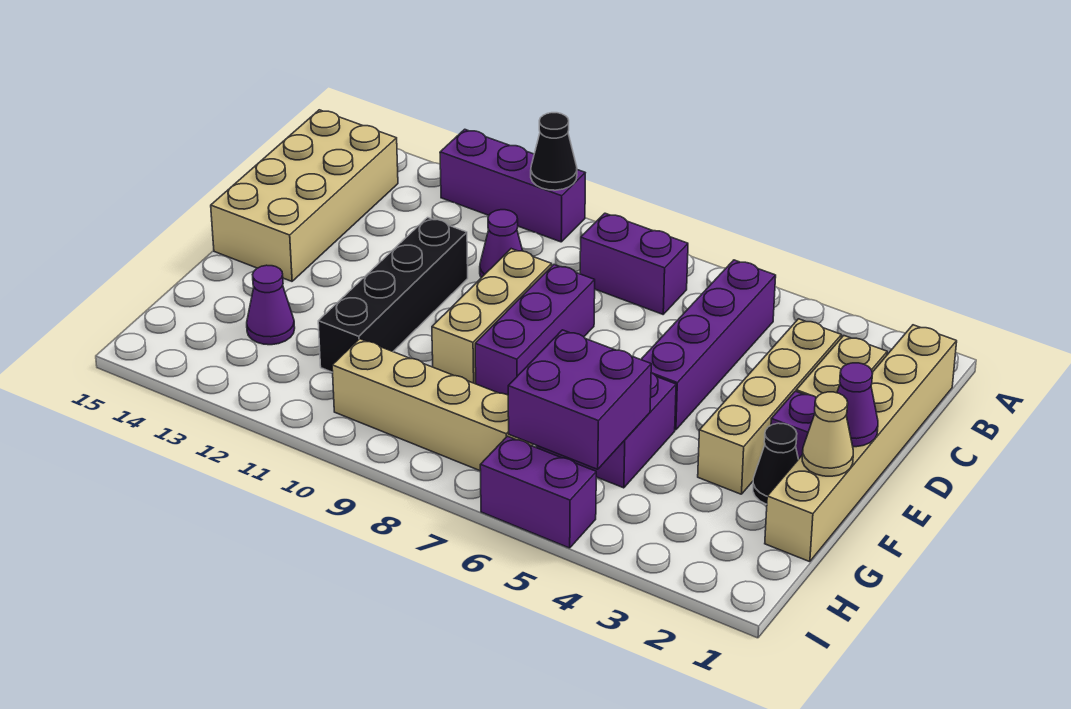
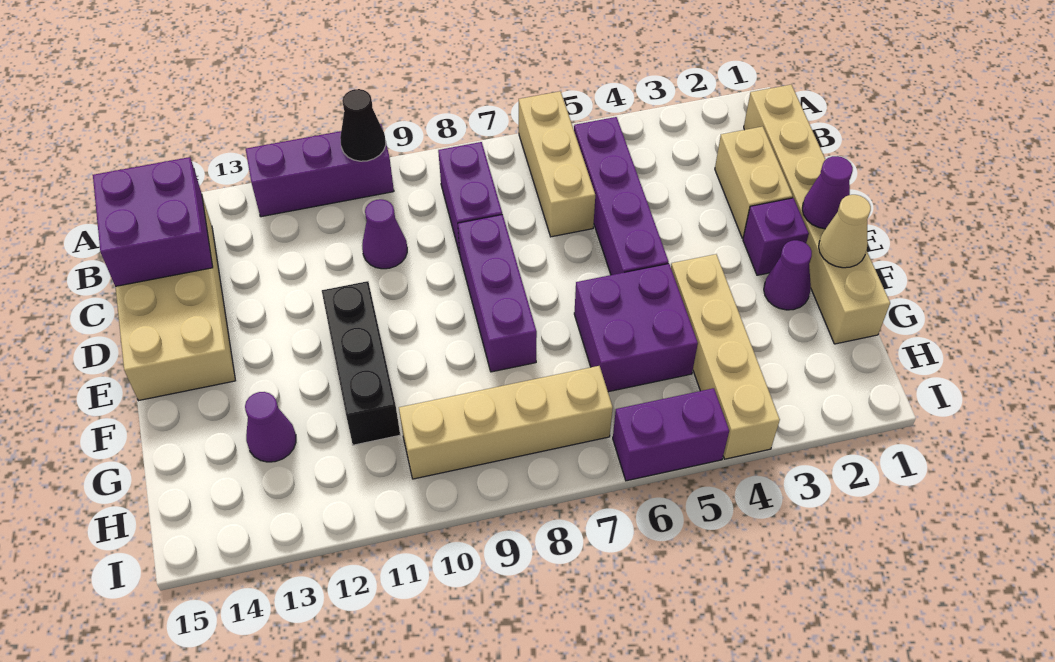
purple 1x2 brick [580,213,688,314] -> purple 1x2 brick turned to [438,142,502,254]
tan 1x4 brick [698,319,841,494] -> tan 1x4 brick moved to [671,254,780,459]
tan 1x3 brick [432,249,552,384] -> tan 1x3 brick moved to [519,91,595,237]
black 1x4 brick [318,218,468,372] -> black 1x3 brick [322,281,400,445]
black 1x1 cone [753,423,798,504] -> purple 1x1 cone [764,240,812,310]
purple 2x2 brick [508,330,651,469] -> purple 2x2 brick moved to [93,157,213,286]

